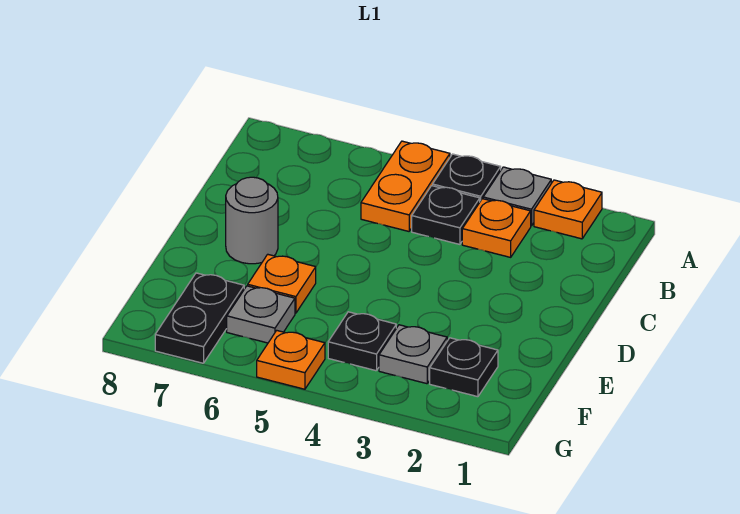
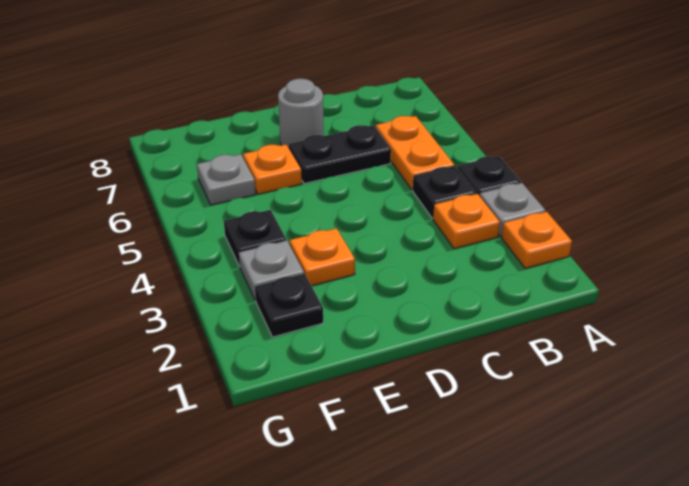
orange 1x2 plate [361,141,450,231] -> orange 1x2 plate turned to [376,116,455,190]
black 1x2 plate [155,273,244,363] -> black 1x2 plate moved to [289,125,391,184]
orange 1x1 plate [257,331,325,389] -> orange 1x1 plate moved to [290,228,355,286]

